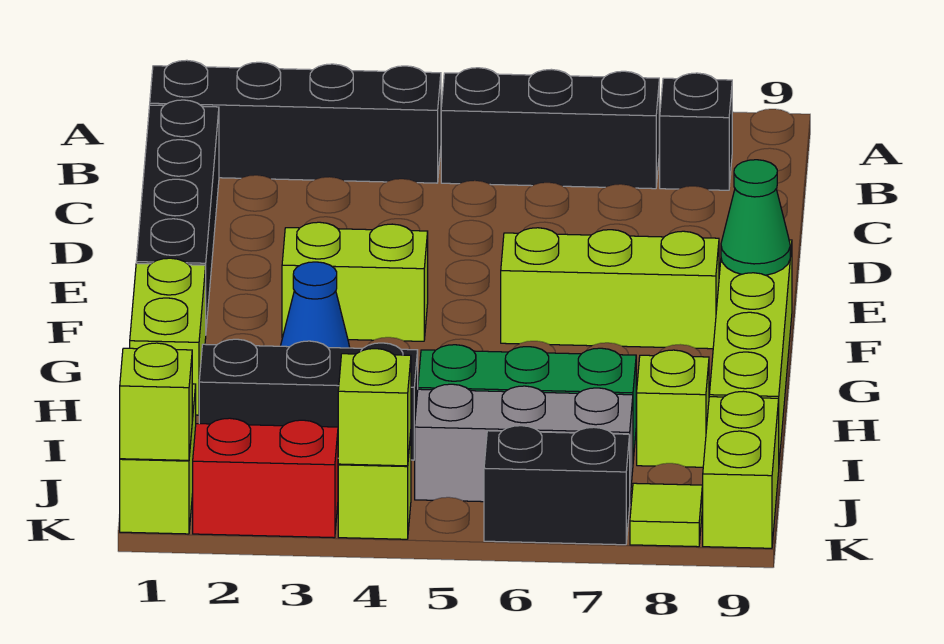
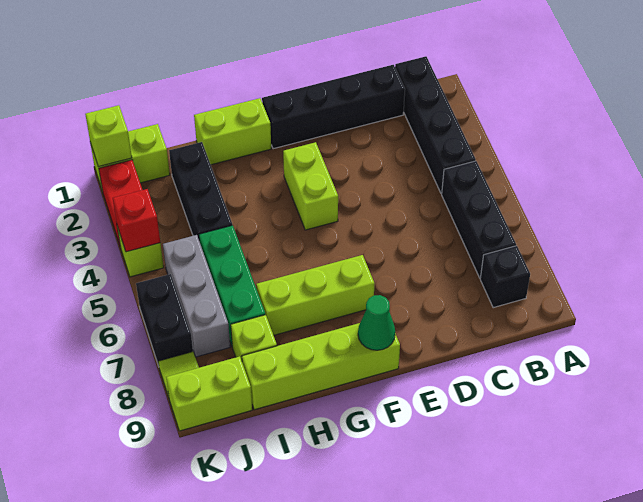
lime 1x3 brick [501,228,719,349] -> lime 1x3 brick turned to [256,255,374,335]
blue 1x1 cone [281,262,350,348] -> none
lime 1x1 brick [338,349,411,466] -> red 1x1 brick [113,189,160,252]

